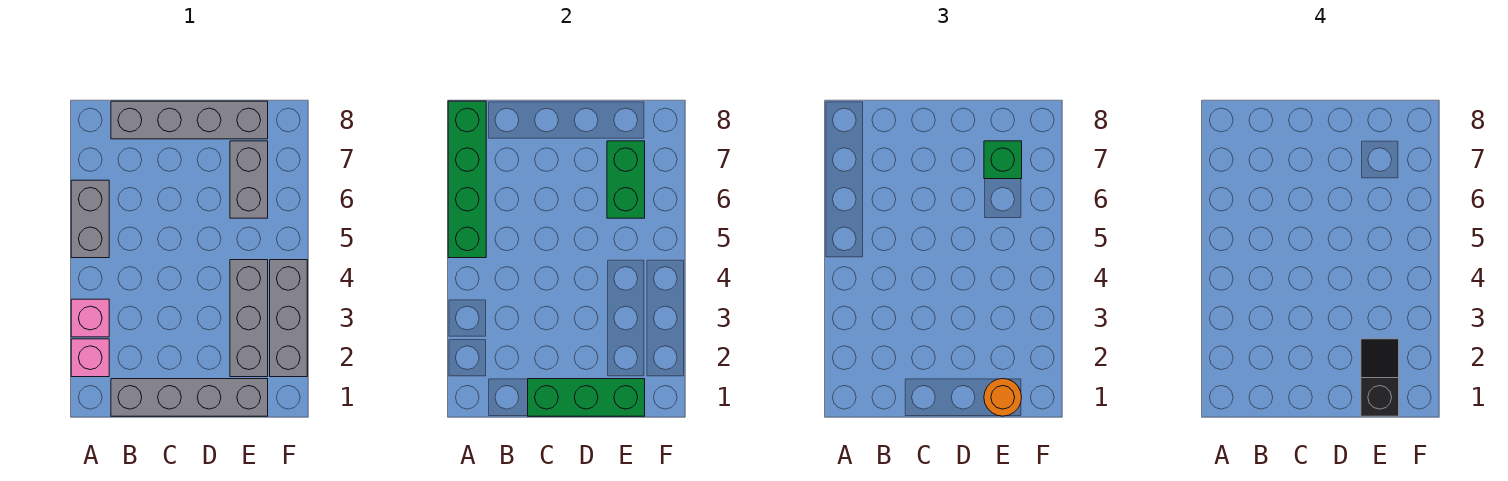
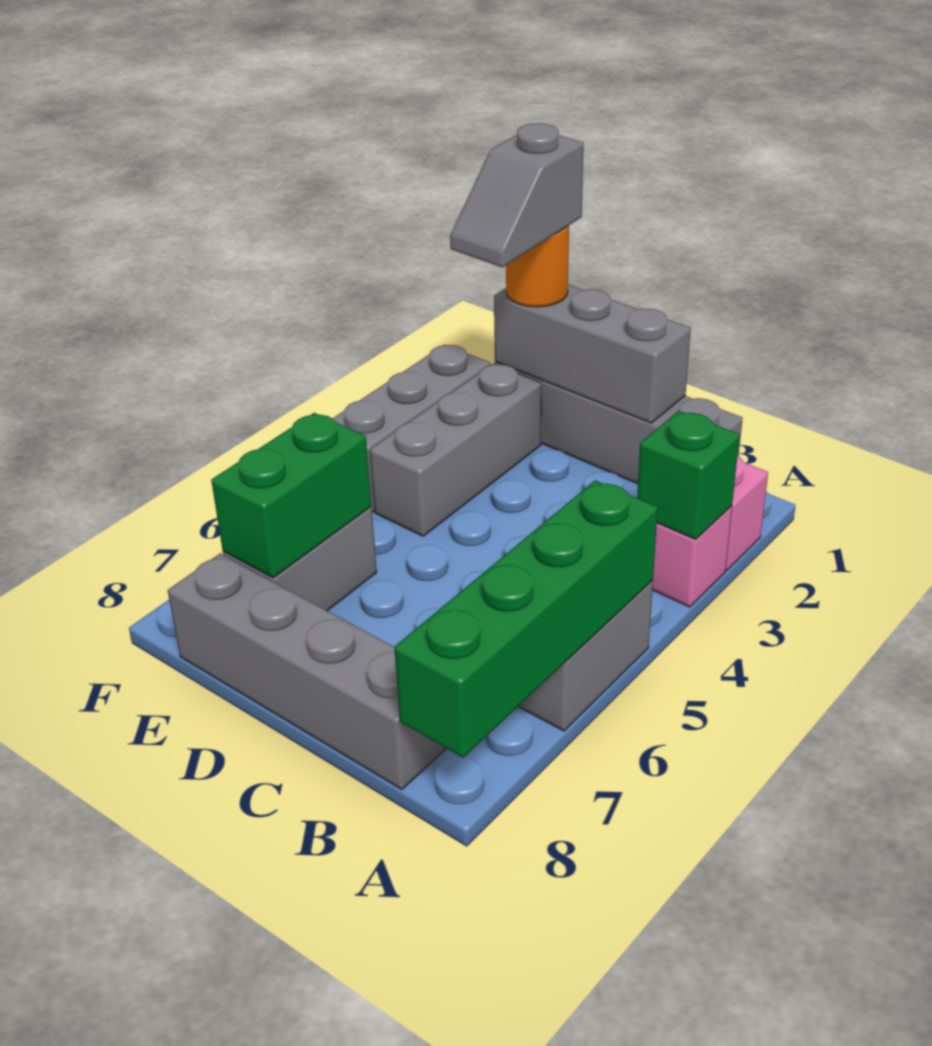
green 1x3 brick [528,379,645,416] -> grey 1x3 brick [494,285,691,423]
black 1x2 slope [1361,339,1399,416] -> grey 1x2 slope [450,123,584,267]
green 1x1 brick [984,141,1022,179] -> green 1x1 brick moved to [637,411,740,539]

